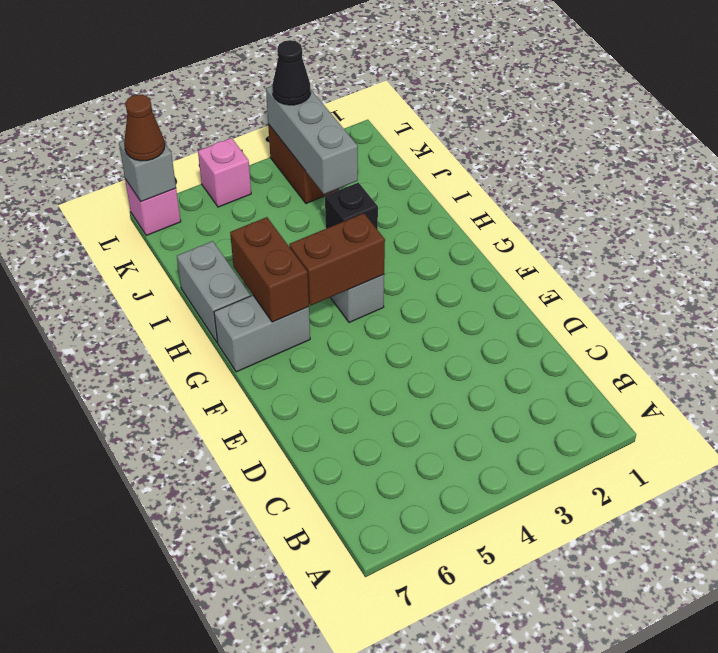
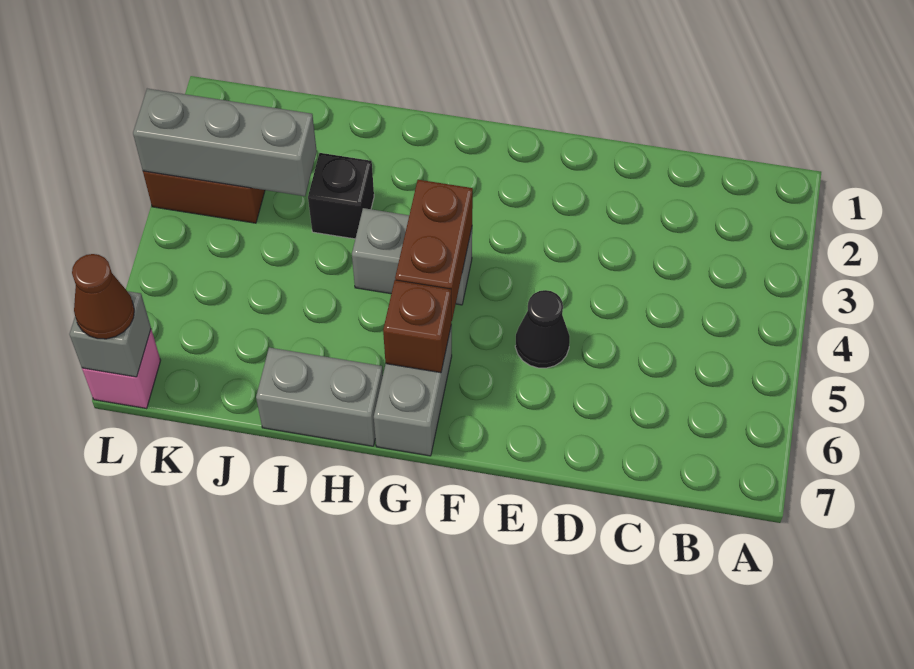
brown 1x2 brick [230,217,309,322] -> brown 1x1 brick [383,280,451,373]
black 1x1 cone [272,40,311,105] -> black 1x1 cone moved to [515,290,570,368]
pink 1x1 brick [198,138,251,207] -> none

